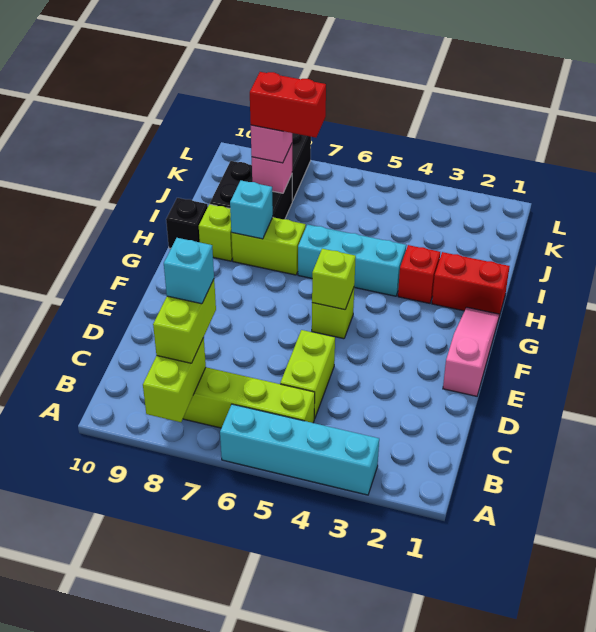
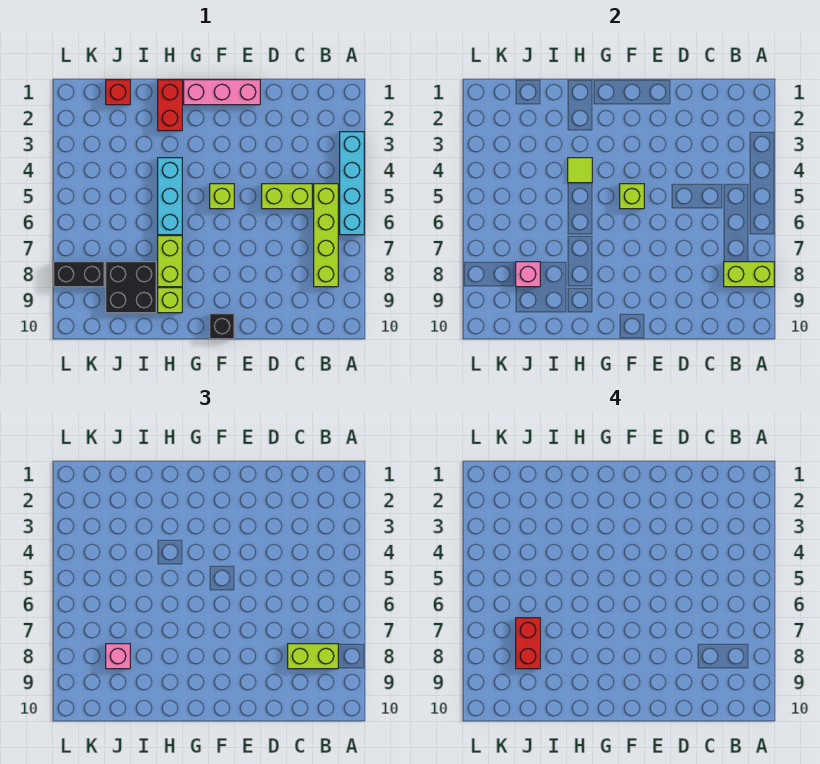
cyan 1x1 brick [164,238,214,304] -> none
pink 1x3 slope [443,307,499,396] -> pink 1x3 brick [184,80,260,105]
red 1x1 brick [398,245,440,303] -> red 1x1 brick moved to [106,80,130,105]
none -> lime 1x1 tile [568,158,592,183]
cyan 1x1 brick [230,180,273,239] -> none
black 1x1 brick [166,198,208,248] -> black 1x1 brick moved to [210,314,234,339]

